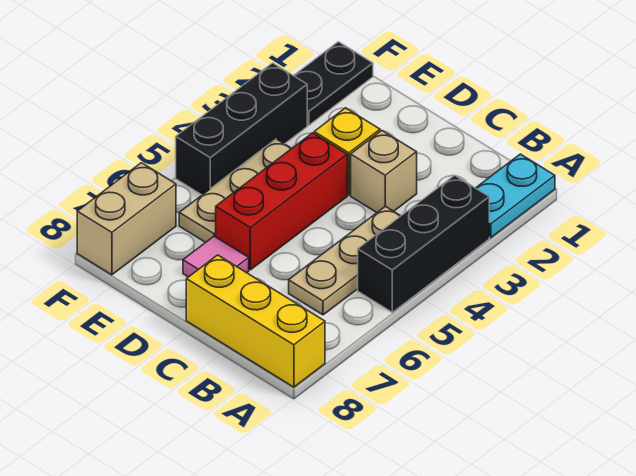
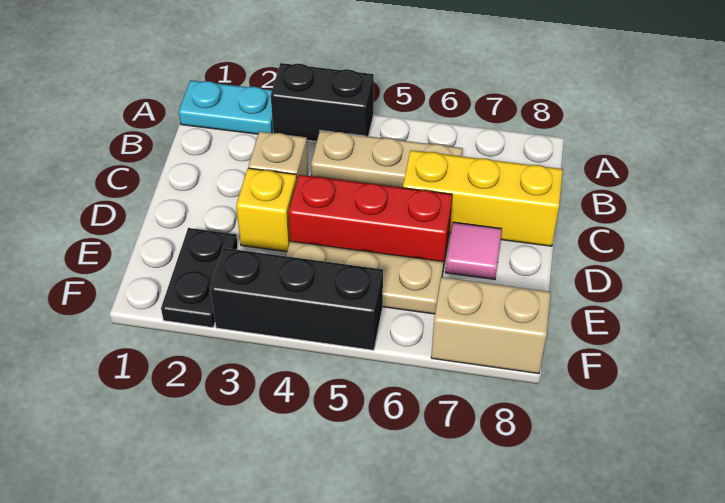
black 1x3 brick [358,175,489,312] -> black 1x2 brick [271,63,374,141]
yellow 1x3 brick [186,255,325,387] -> yellow 1x3 brick turned to [403,150,563,246]
black 1x2 plate [294,42,373,125] -> black 1x2 plate turned to [161,228,238,328]

